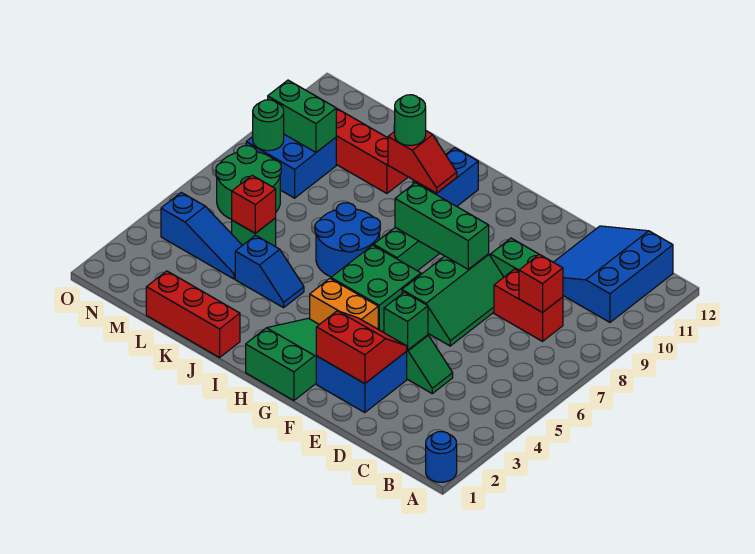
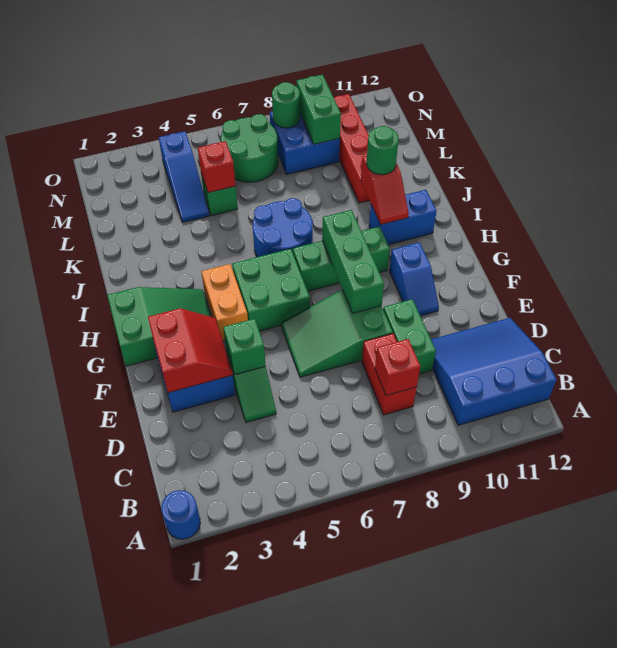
green 2x3 slope [402,254,504,346] -> green 2x3 slope turned to [281,290,393,377]
red 1x3 brick [146,271,240,358] -> none
blue 1x2 slope [235,235,304,308] -> blue 1x2 slope moved to [389,242,439,316]

